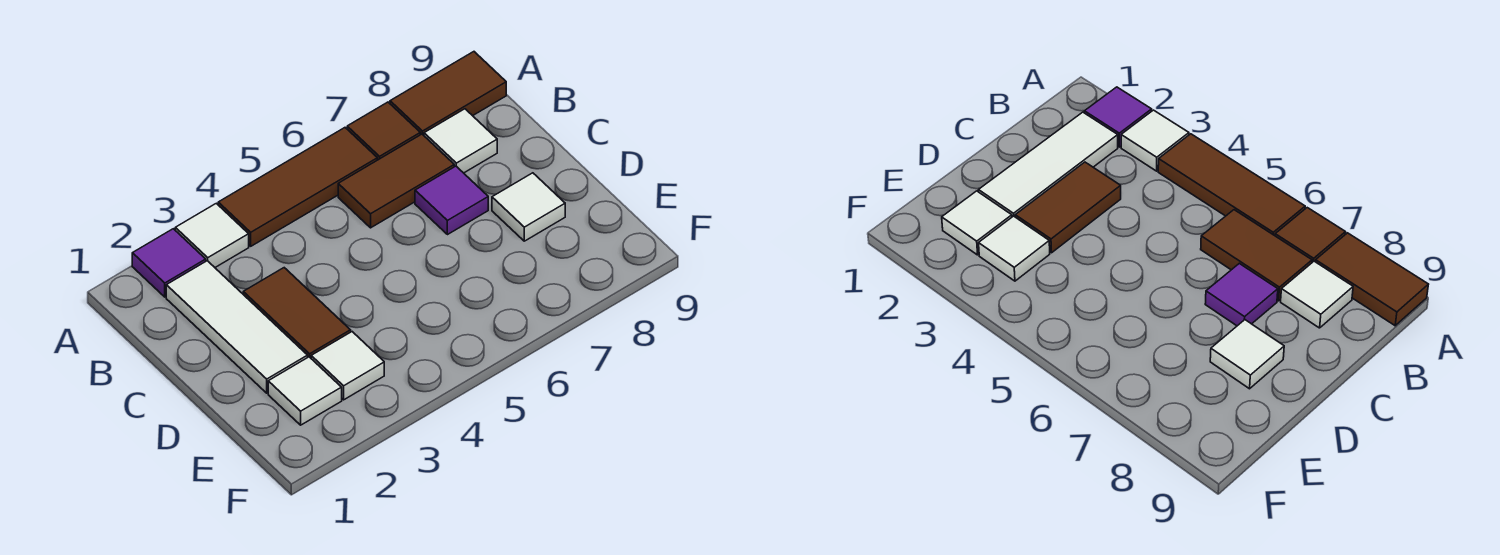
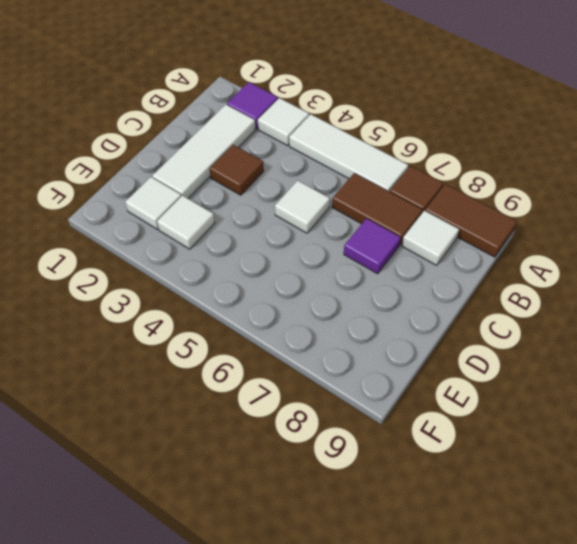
brown 1x3 tile [218,128,377,246] -> white 1x3 tile [289,114,408,192]
brown 1x2 tile [243,268,351,358] -> brown 1x1 tile [210,145,264,195]
white 1x1 tile [492,173,565,241] -> white 1x1 tile moved to [275,180,330,233]

